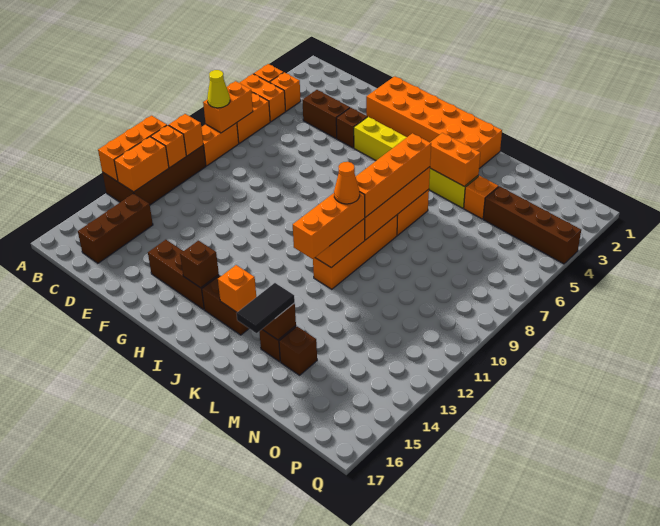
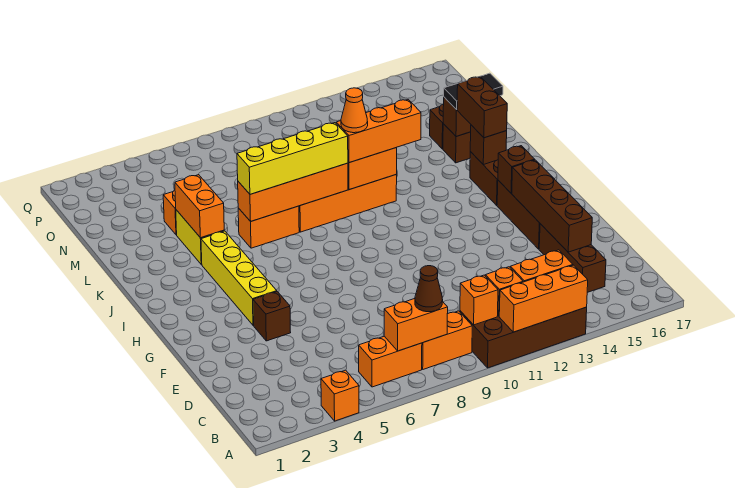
orange 1x2 brick [240,74,286,122] -> none
orange 1x1 brick [270,72,301,111] -> none
yellow 1x1 cone [207,70,230,108] -> brown 1x1 cone [415,266,443,312]
brown 1x3 brick [78,193,153,263] -> brown 1x3 brick turned to [539,224,606,292]
brown 1x2 brick [302,90,350,138] -> brown 1x2 brick moved to [457,77,507,138]
orange 2x6 brick [366,76,502,168] -> none
orange 1x1 brick [218,265,256,312] -> brown 1x1 brick [470,125,507,165]
orange 1x4 brick [356,133,431,217] -> yellow 1x4 brick [237,123,348,194]
brown 1x4 brick [483,186,581,264] -> brown 1x4 brick moved to [512,160,592,252]

